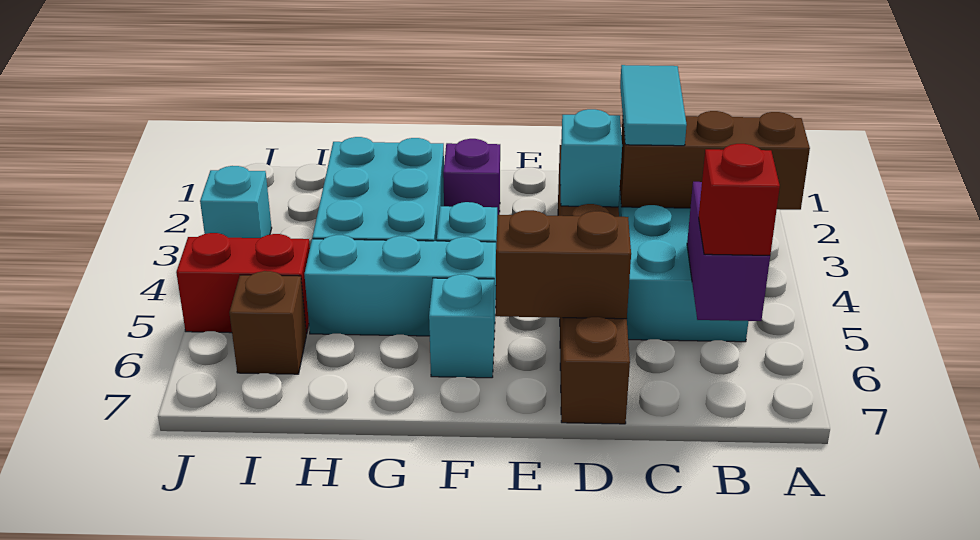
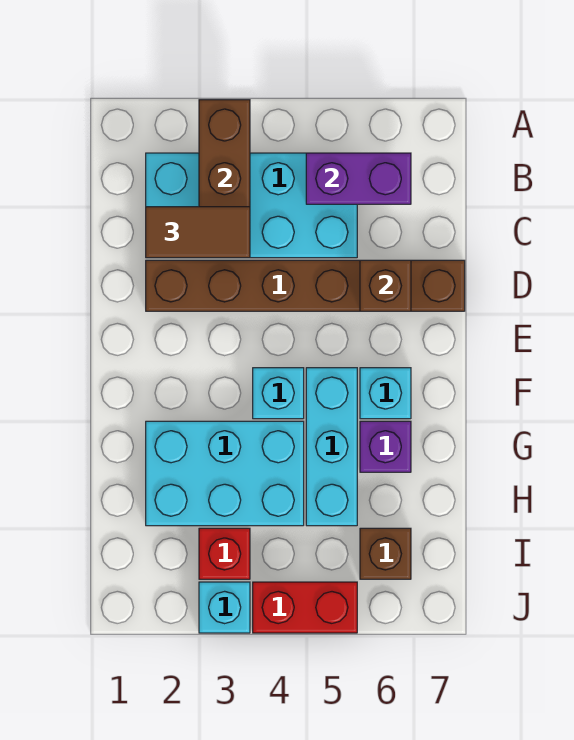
red 1x1 brick [699,144,780,255] -> red 1x1 brick moved to [199,528,250,579]
cyan 1x2 tile [620,65,687,146] -> brown 1x2 tile [146,207,250,258]
cyan 1x1 brick [560,109,622,207] -> none
brown 1x2 brick [496,210,631,319] -> brown 1x1 brick [360,260,411,311]
purple 1x1 brick [443,139,500,218] -> purple 1x1 brick moved to [360,421,411,472]
red 1x2 brick [176,233,310,334] -> red 1x2 brick turned to [253,582,357,633]

